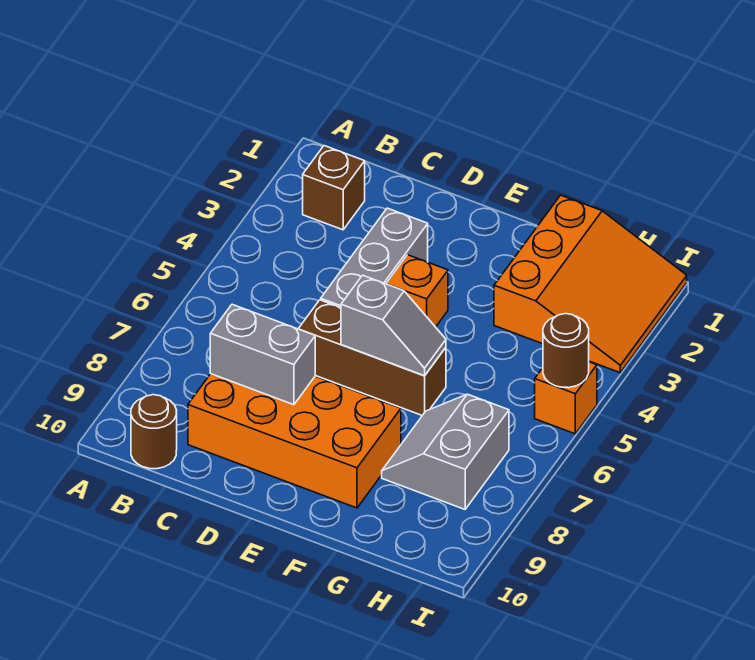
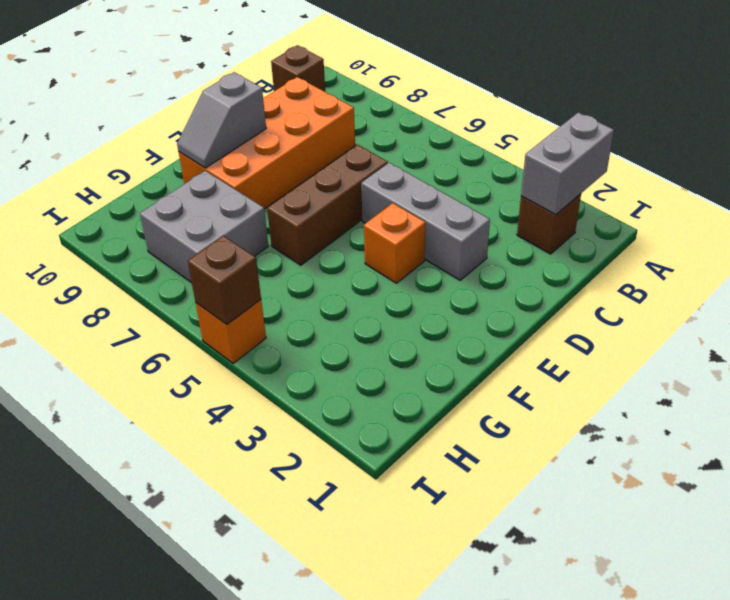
brown 1x1 round brick [131,395,177,469] -> brown 1x1 brick [271,45,325,92]
grey 1x2 brick [210,304,315,405] -> grey 1x2 brick moved to [521,112,614,214]
grey 1x2 slope [341,275,446,376] -> grey 1x2 slope moved to [177,72,266,168]
orange 3x3 slope [494,195,687,373] -> none
grey 2x2 slope [382,394,509,509] -> grey 2x2 brick [140,171,268,283]
brown 1x1 round brick [543,314,589,388] -> brown 1x1 brick [188,236,261,325]

